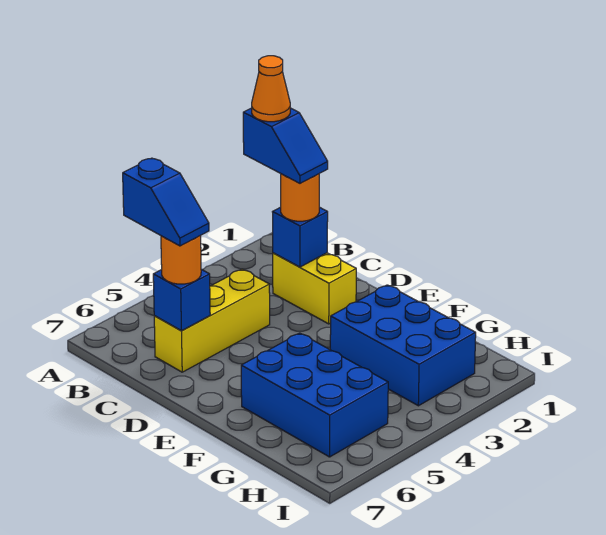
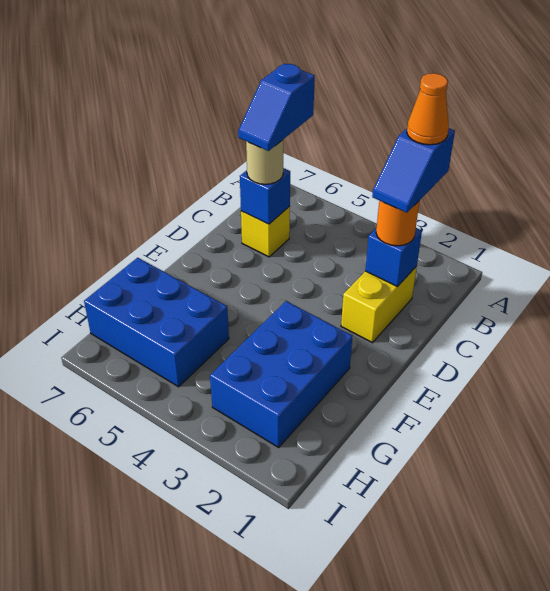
yellow 1x3 brick [154,269,270,372] -> yellow 1x1 brick [241,206,290,257]
orange 1x1 round brick [161,236,201,284] -> tan 1x1 round brick [246,140,283,184]
blue 2x3 brick [241,333,388,457] -> blue 2x3 brick turned to [84,258,229,387]

